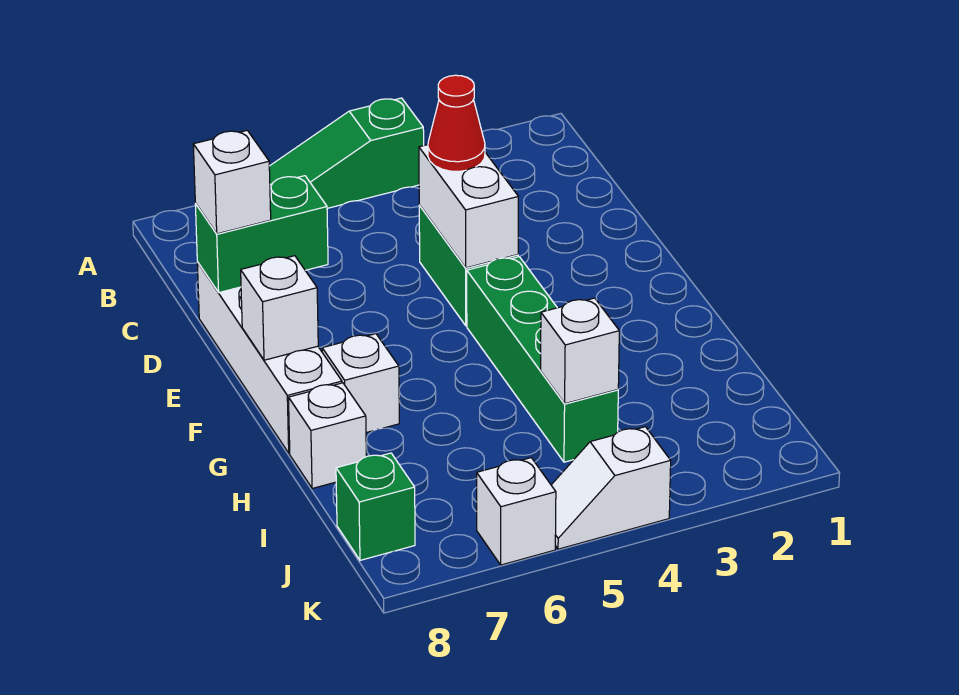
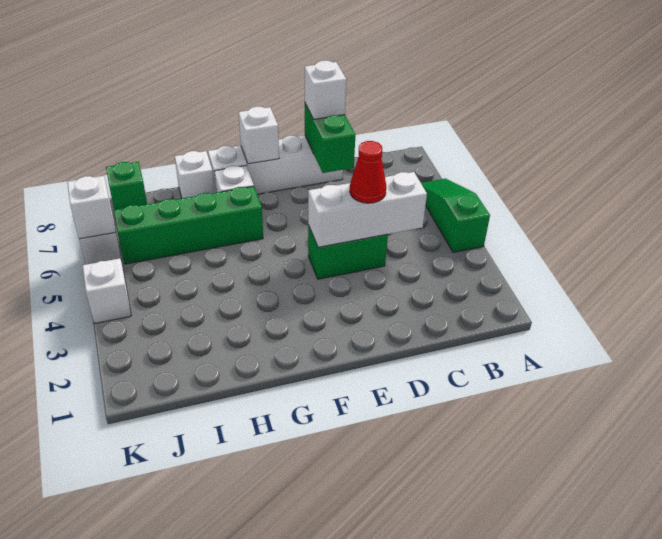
white 1x2 brick [419,145,518,268] -> white 1x3 brick [308,172,427,247]
green 1x4 brick [467,257,618,462] -> green 1x4 brick moved to [114,186,263,264]
white 1x1 brick [541,298,619,404] -> white 1x1 brick moved to [67,176,115,239]

